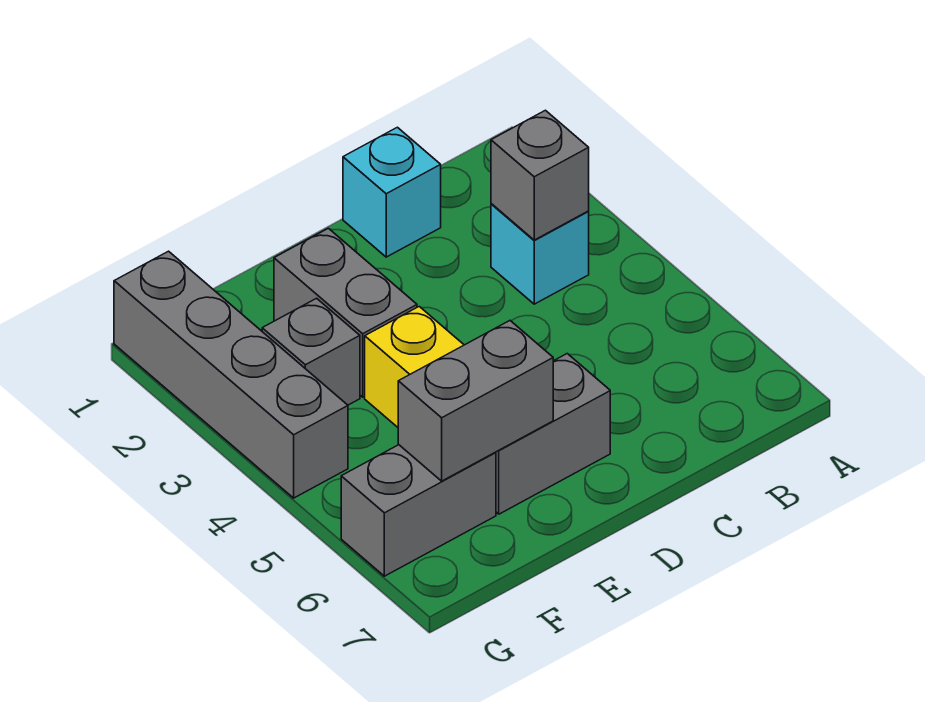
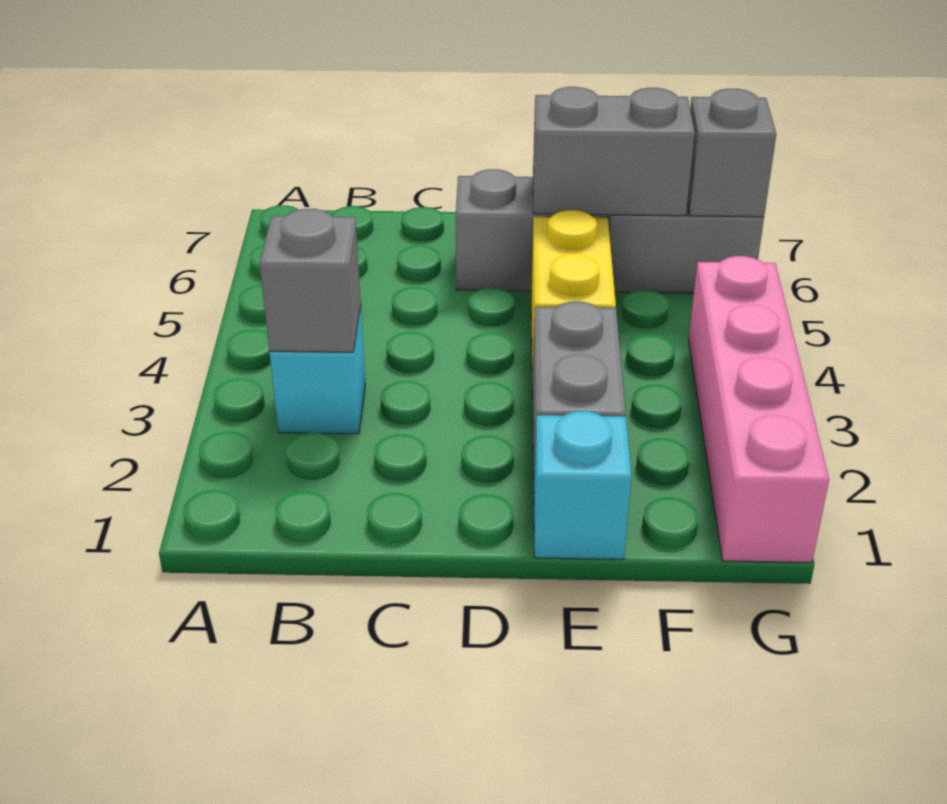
cyan 1x1 brick [343,127,441,257] -> cyan 1x1 brick moved to [534,411,631,559]
grey 1x1 brick [262,298,360,405] -> grey 1x1 brick moved to [687,89,776,217]
grey 1x4 brick [114,251,348,498] -> pink 1x4 brick [688,256,829,562]

